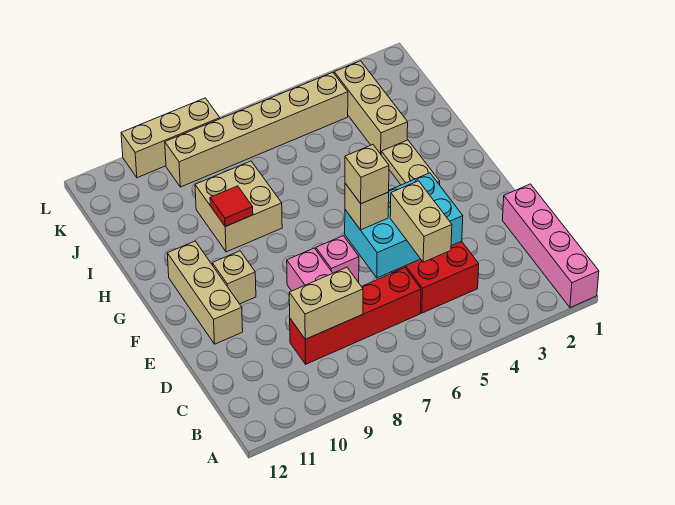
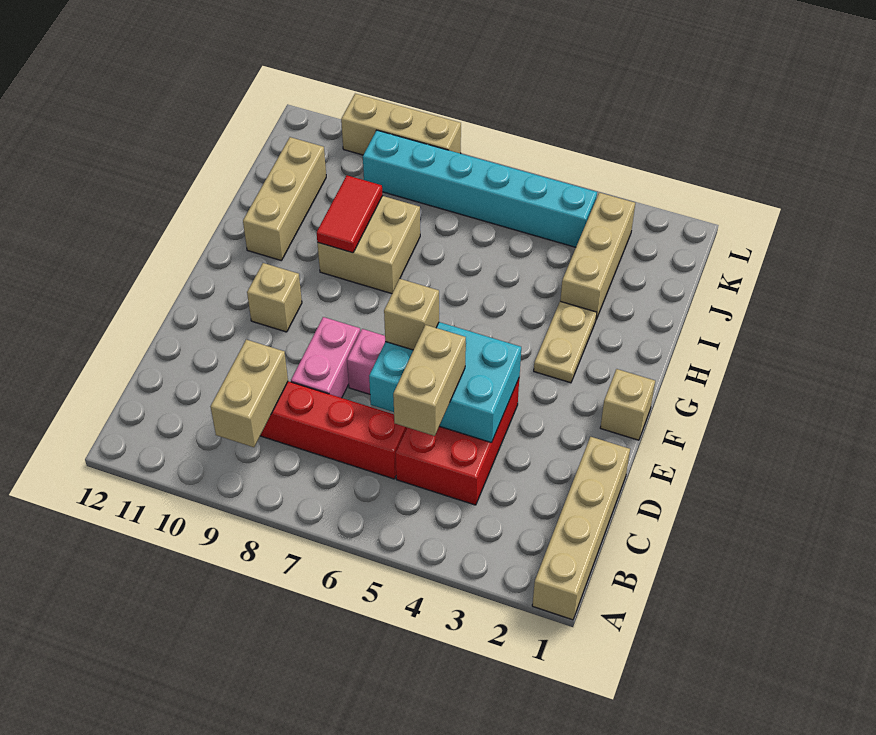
pink 1x4 brick [502,184,599,308] -> tan 1x4 brick [532,437,630,620]
tan 1x2 brick [289,267,363,339] -> tan 1x2 brick turned to [211,340,288,447]
tan 1x1 brick [345,145,389,204] -> tan 1x1 brick moved to [600,369,655,440]
tan 1x3 brick [167,241,243,344] -> tan 1x3 brick moved to [243,137,326,261]
red 1x1 tile [210,186,253,227] -> red 1x2 tile [317,175,383,253]
tan 1x6 brick [165,72,348,187] -> cyan 1x6 brick [363,130,597,247]

